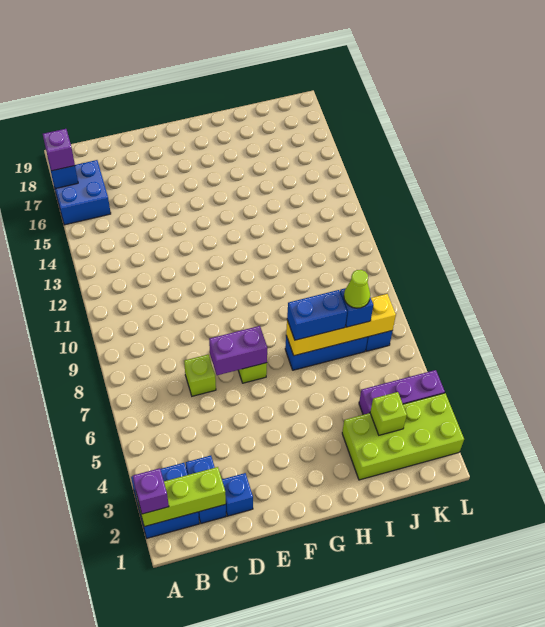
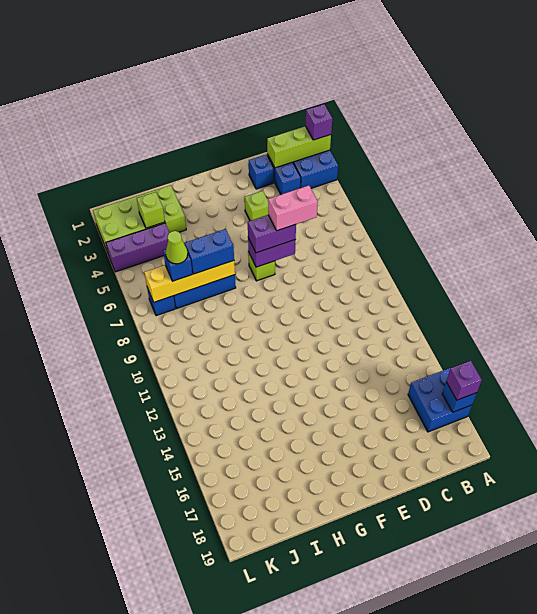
lime 1x1 brick [184,355,216,396] -> lime 1x1 brick moved to [244,191,268,221]
none -> pink 1x2 brick [268,185,318,231]
none -> purple 1x2 brick [248,215,296,253]

